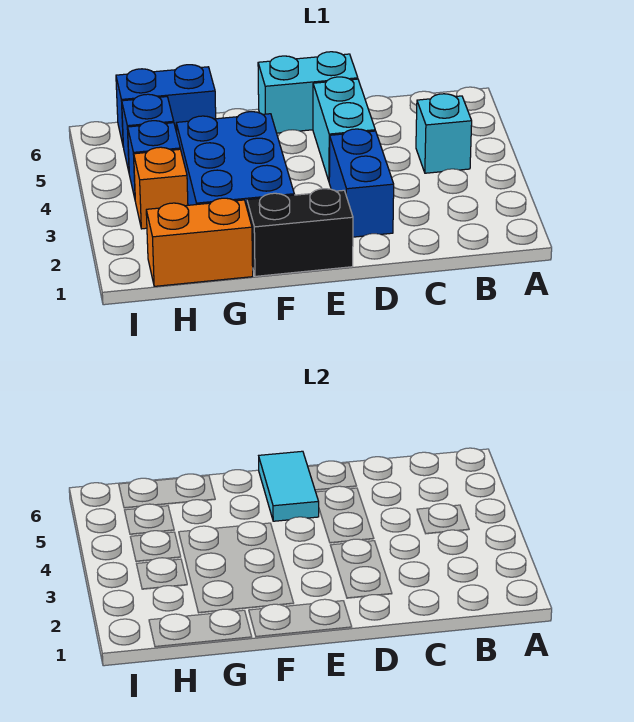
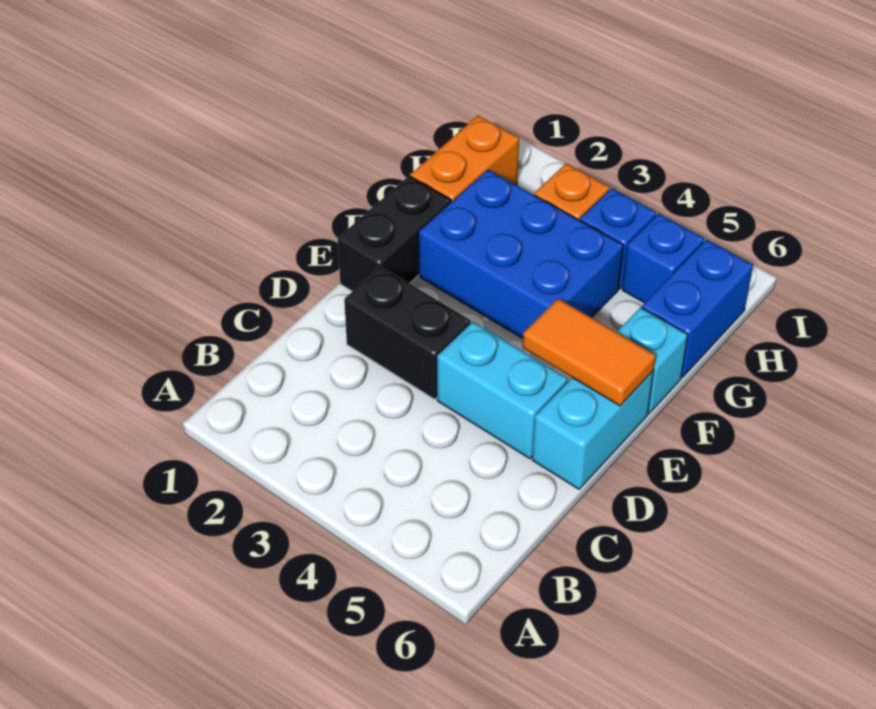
cyan 1x1 brick [416,94,472,173] -> cyan 1x1 brick moved to [617,307,688,414]
blue 1x2 brick [329,129,394,237] -> black 1x2 brick [344,266,471,399]
cyan 1x2 tile [259,451,319,521] -> orange 1x2 tile [523,299,656,406]

